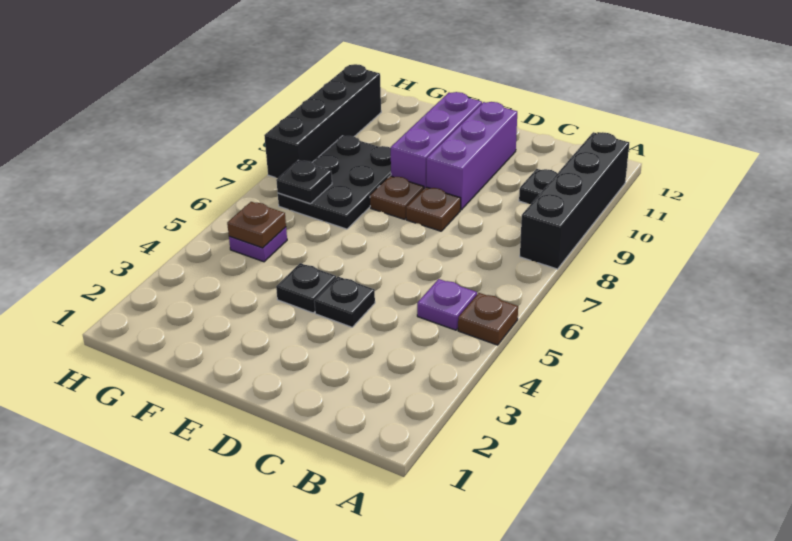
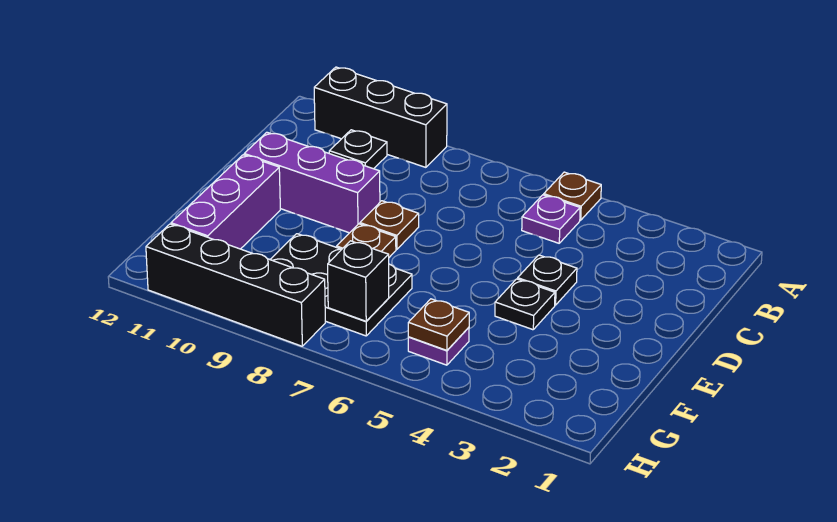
black 1x4 brick [520,132,629,269] -> black 1x3 brick [314,67,447,167]
purple 1x3 brick [391,92,482,188] -> purple 1x3 brick turned to [171,155,280,249]
black 1x1 plate [276,160,332,204] -> black 1x1 brick [328,241,389,321]

